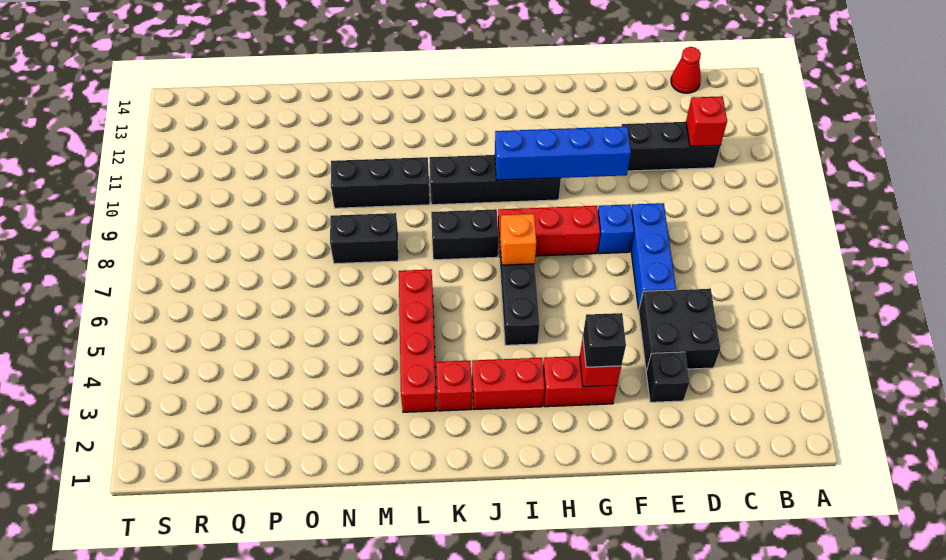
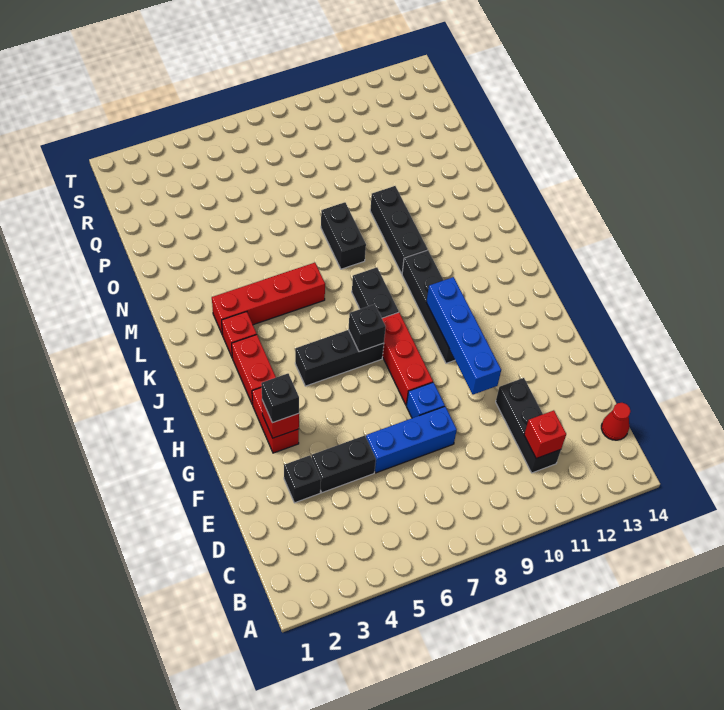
black 2x2 brick [639,289,720,371] -> black 1x2 brick [312,436,376,493]
orange 1x1 brick [500,214,536,265] -> black 1x1 brick [348,304,386,352]

